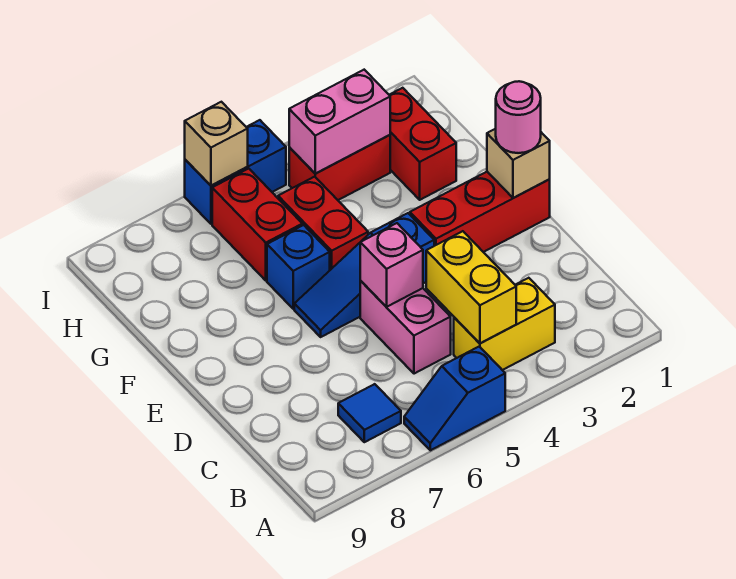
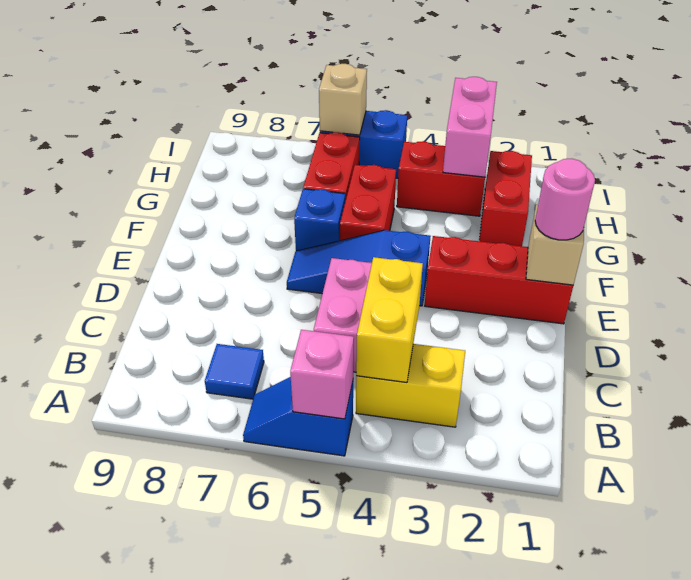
pink 1x1 brick [360,223,423,307] -> pink 1x1 brick moved to [290,330,354,419]
pink 1x2 brick [289,70,390,173] -> pink 1x2 brick turned to [443,77,497,177]

